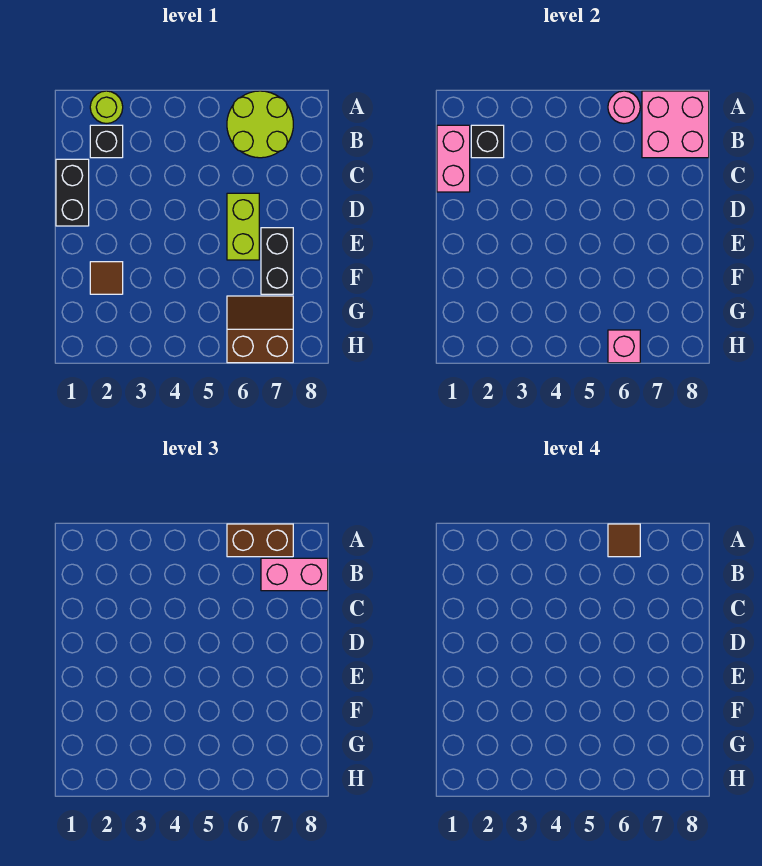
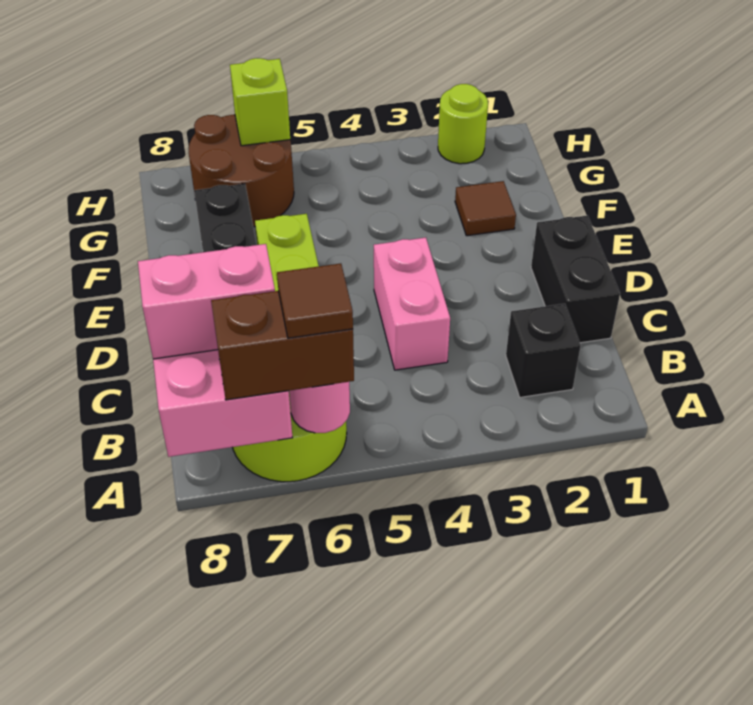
lime 1x1 round brick [90,91,123,124] -> lime 1x1 round brick moved to [438,84,488,164]
pink 1x2 brick [437,125,470,192] -> pink 1x2 brick moved to [374,238,450,370]
black 1x1 brick [471,125,504,158] -> none
brown 2x2 slope [227,296,293,363] -> brown 2x2 round brick [189,114,294,227]
pink 1x1 brick [608,330,640,363] -> lime 1x1 brick [230,58,290,146]

